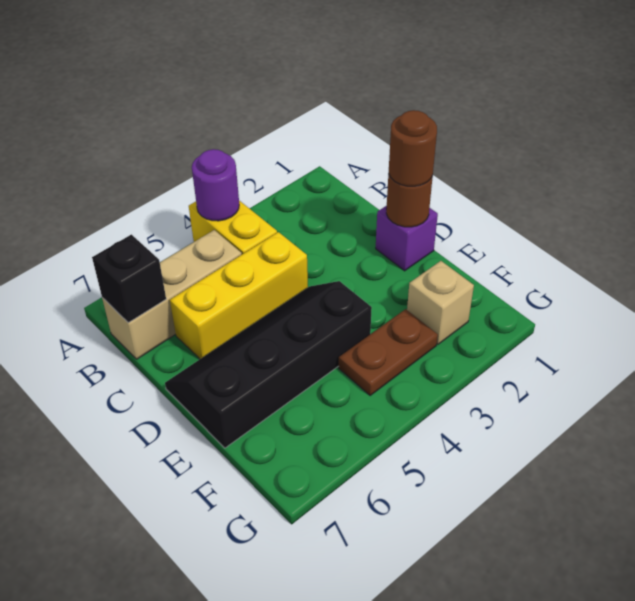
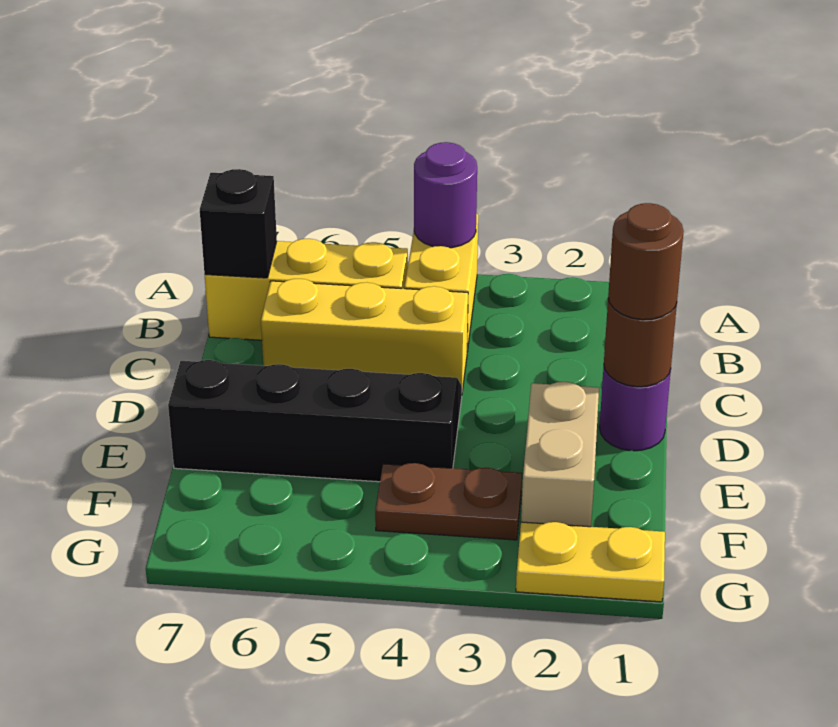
tan 1x3 brick [102,230,242,359] -> yellow 1x3 brick [205,239,408,340]
purple 1x1 brick [376,206,438,271] -> purple 1x1 round brick [599,367,671,451]
tan 1x1 brick [407,261,474,344] -> tan 1x2 brick [521,382,599,527]
none -> yellow 1x2 plate [516,522,665,602]

